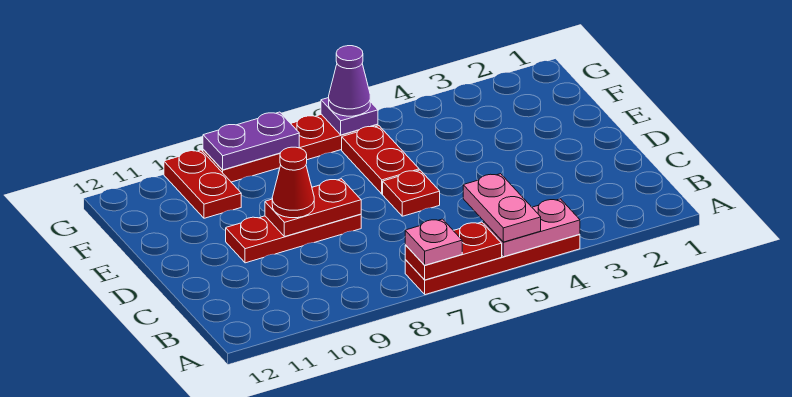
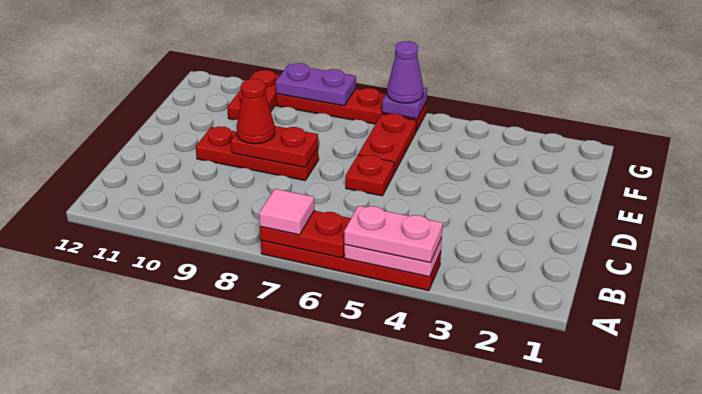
pink 1x2 plate [463,174,541,242] -> pink 1x2 plate turned to [344,205,443,263]
pink 1x1 plate [405,219,462,265] -> pink 1x1 tile [259,189,314,235]

